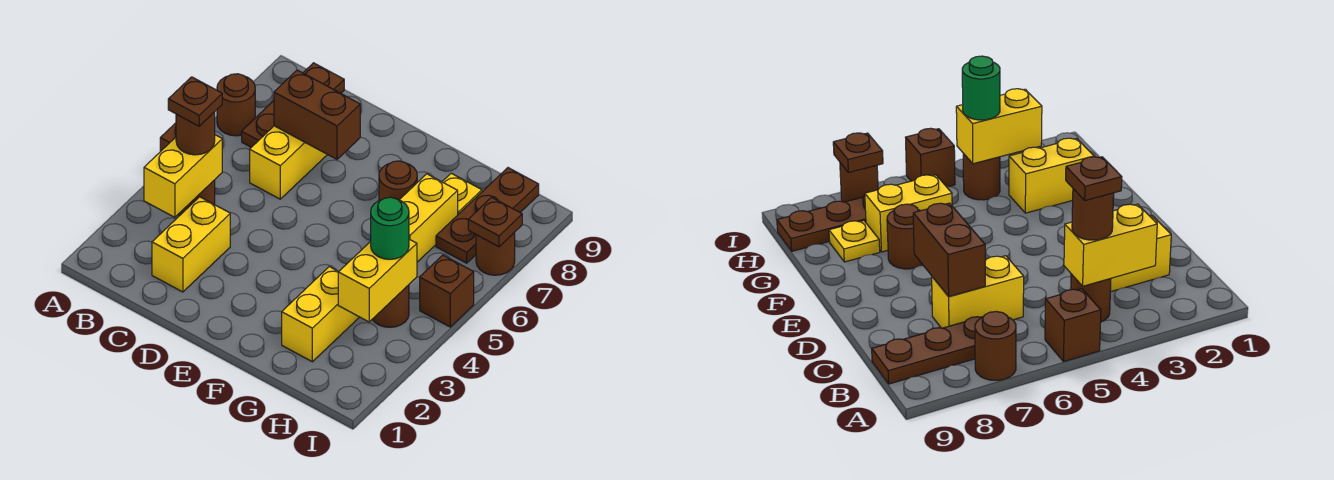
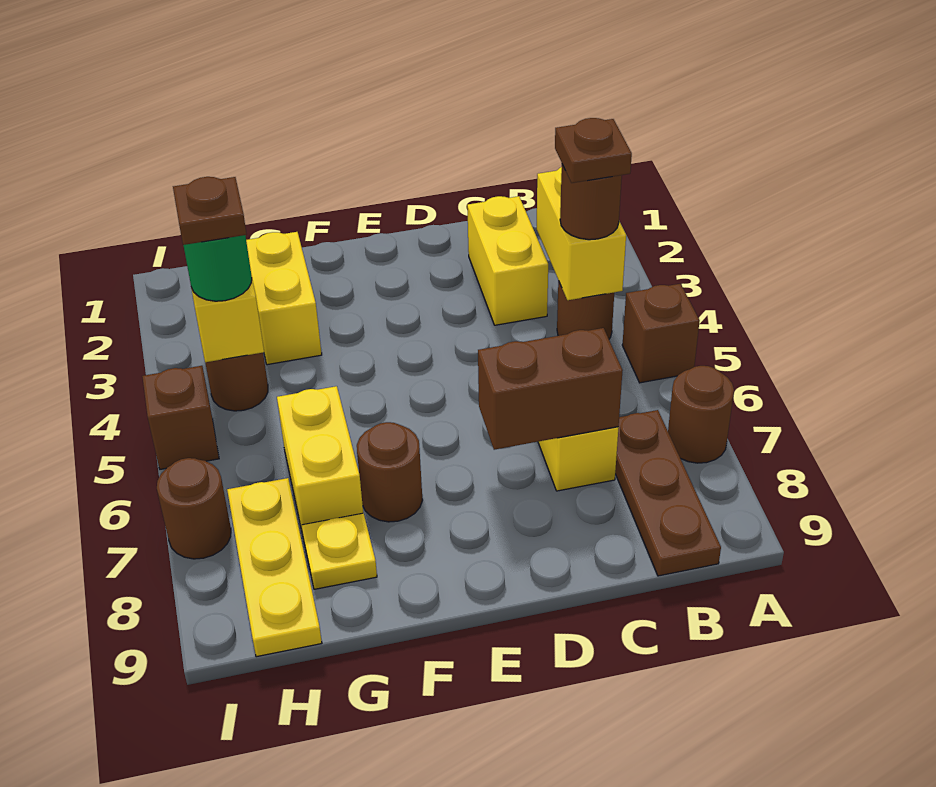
brown 1x3 plate [436,168,539,263] -> yellow 1x3 plate [227,478,322,657]
brown 1x1 plate [468,197,522,247] -> brown 1x1 plate moved to [173,177,247,245]

